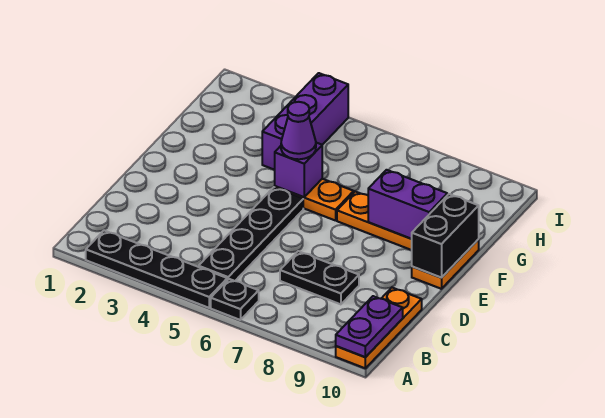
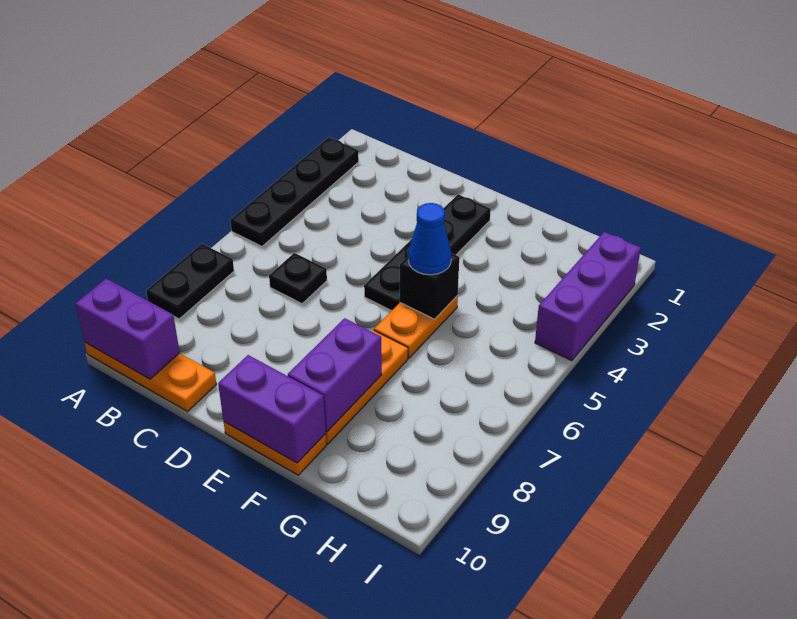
black 1x1 plate [211,279,259,320] -> black 1x1 plate moved to [269,253,327,304]
purple 1x2 plate [336,296,403,357] -> purple 1x2 brick [75,279,180,379]
black 1x4 plate [199,187,303,281] -> black 1x4 plate turned to [364,194,491,311]
black 1x2 plate [280,251,359,304] -> black 1x2 plate moved to [146,244,234,319]
black 1x2 brick [412,194,479,278] -> purple 1x2 brick [218,355,326,463]
purple 1x1 brick [275,143,322,197] -> black 1x1 brick [400,253,459,319]
purple 1x1 cone [281,102,316,159] -> blue 1x1 cone [408,203,451,275]
purple 1x3 brick [262,73,348,170] -> purple 1x3 brick turned to [535,232,641,361]

